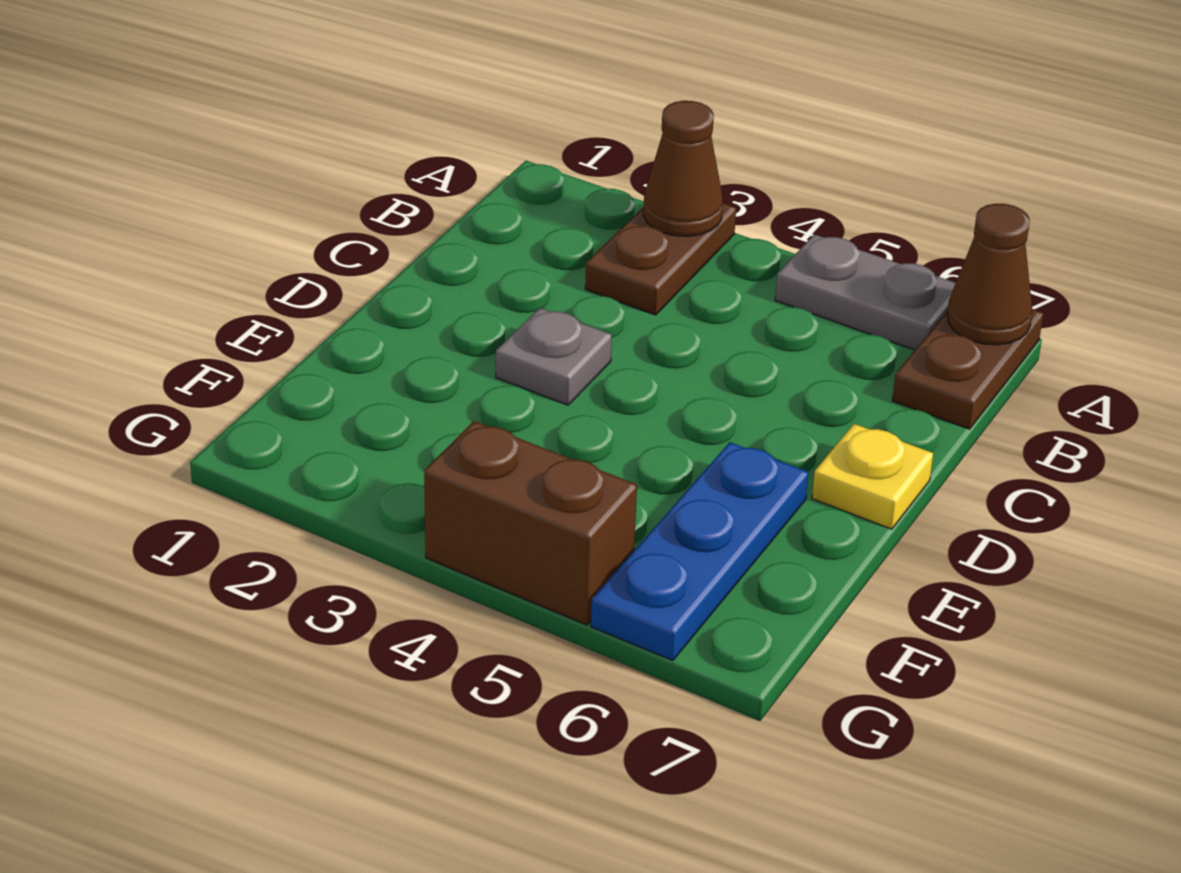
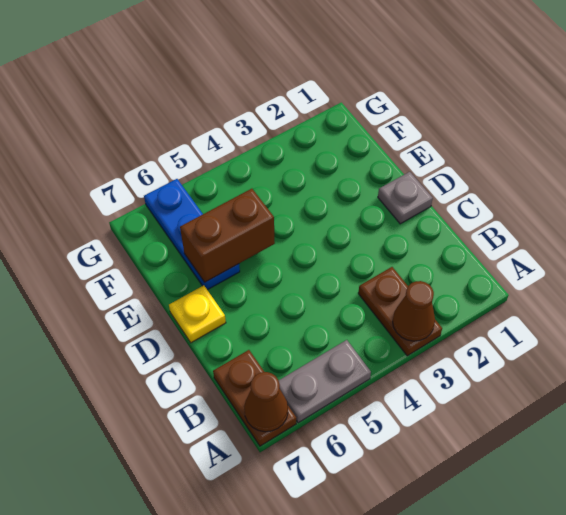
grey 1x1 plate [496,308,612,405] -> grey 1x1 plate moved to [378,172,433,224]
brown 1x2 brick [424,421,637,625] -> brown 1x2 brick moved to [180,189,275,282]

